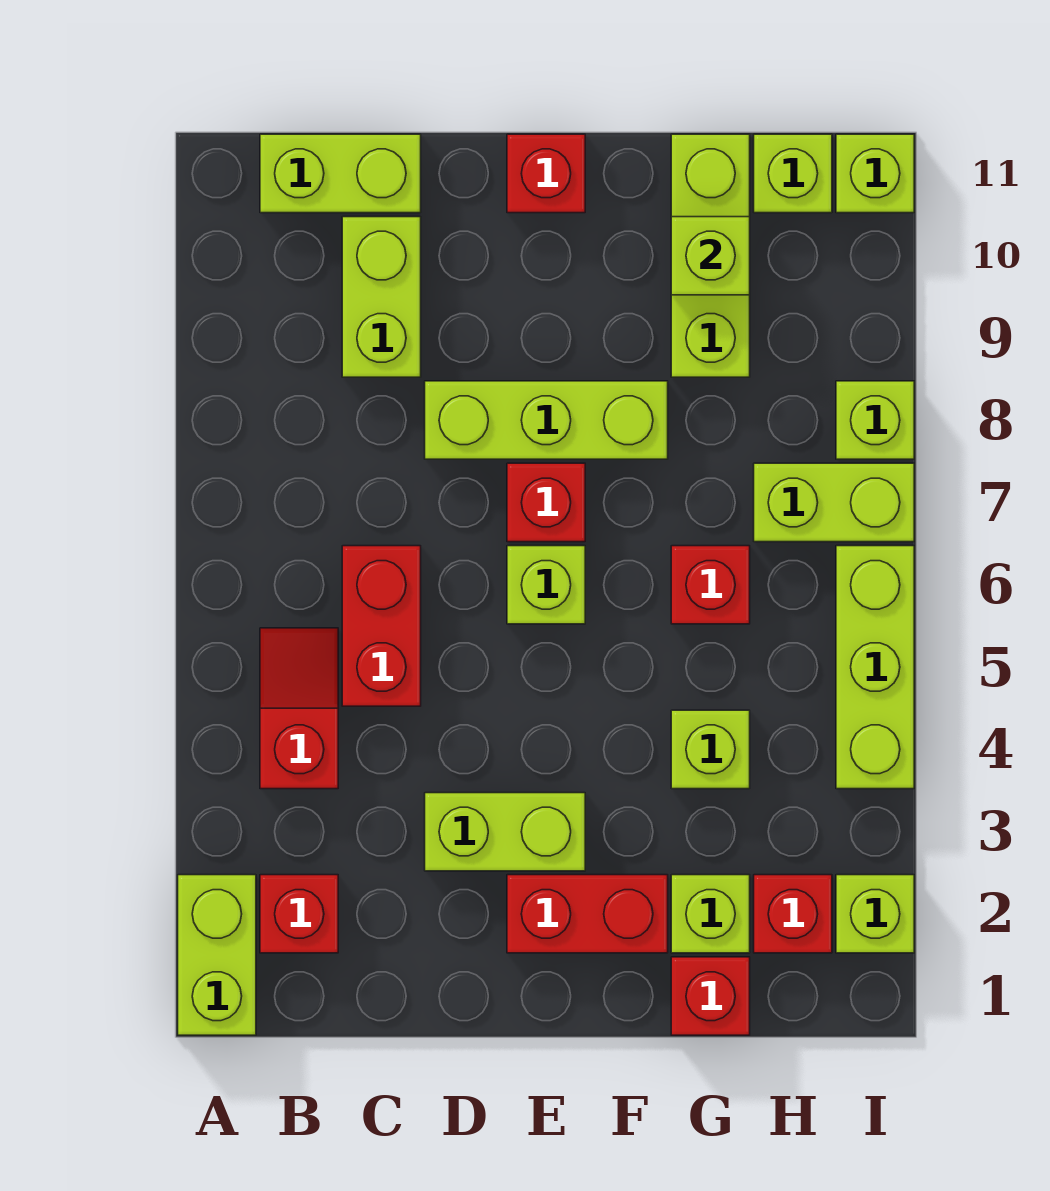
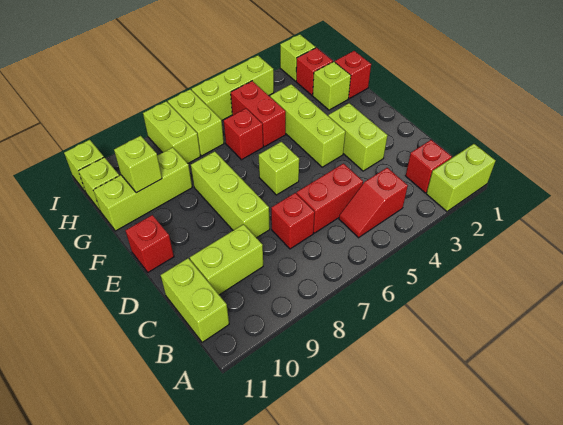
red 1x2 brick [507,875,668,953] -> red 1x2 brick moved to [231,81,286,147]
red 1x1 brick [507,463,585,542] -> red 1x1 brick moved to [271,193,315,249]
lime 1x1 brick [671,710,750,789] -> lime 1x3 brick [270,84,345,167]
lime 1x1 brick [836,381,914,459] -> lime 1x2 brick [143,101,200,163]

